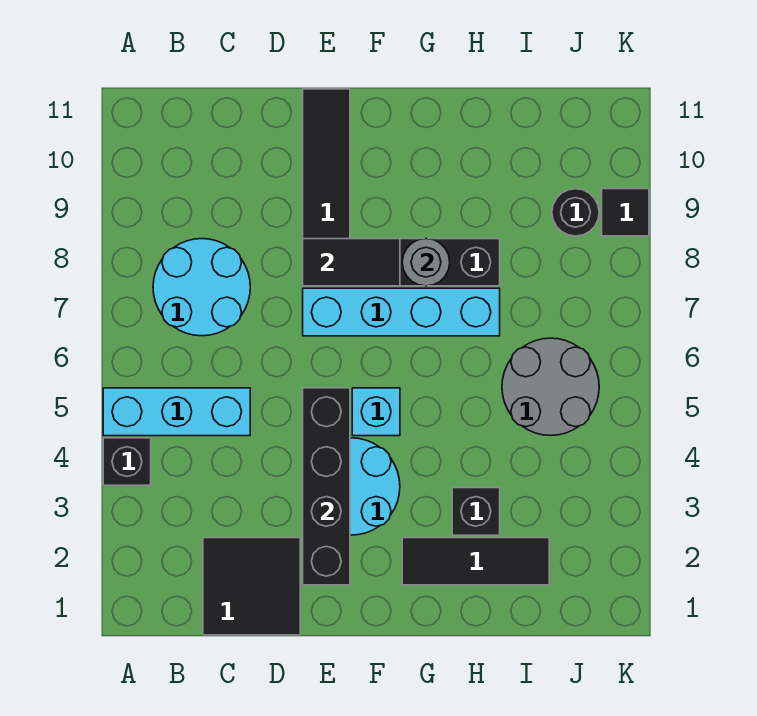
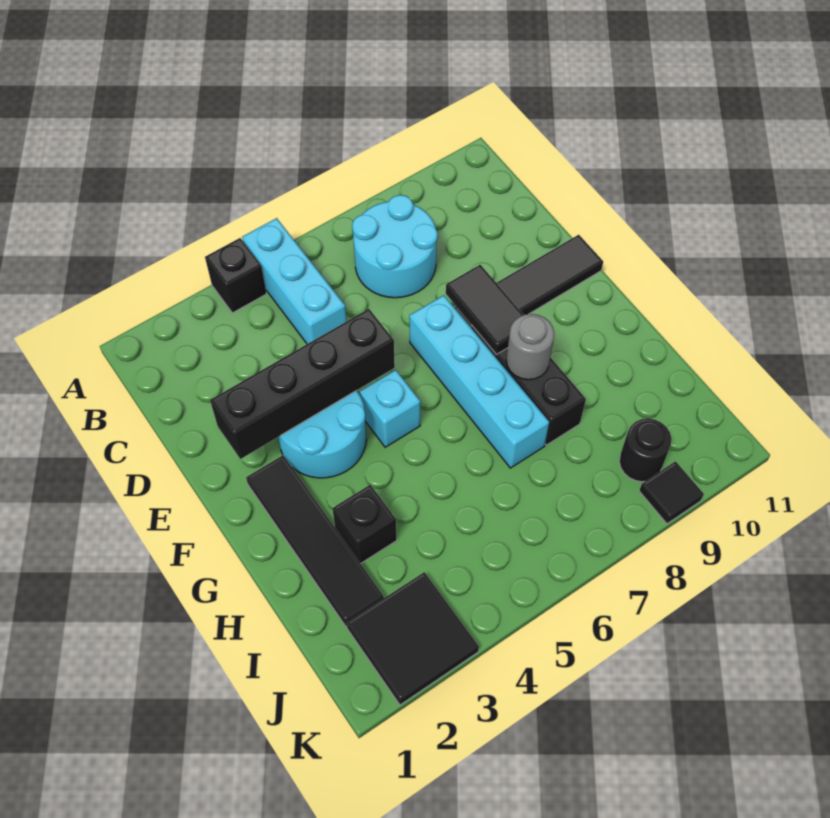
black 2x2 tile [203,538,300,635] -> black 2x2 tile moved to [346,572,479,705]
black 1x3 tile [402,538,549,585] -> black 1x4 tile [246,455,384,627]
grey 2x2 round brick [502,338,599,436] -> none

